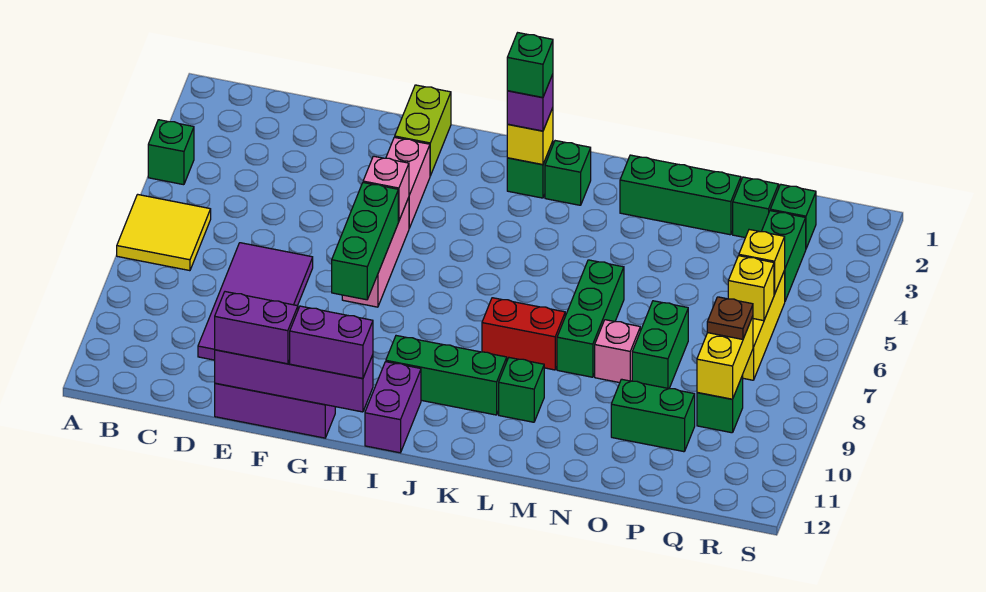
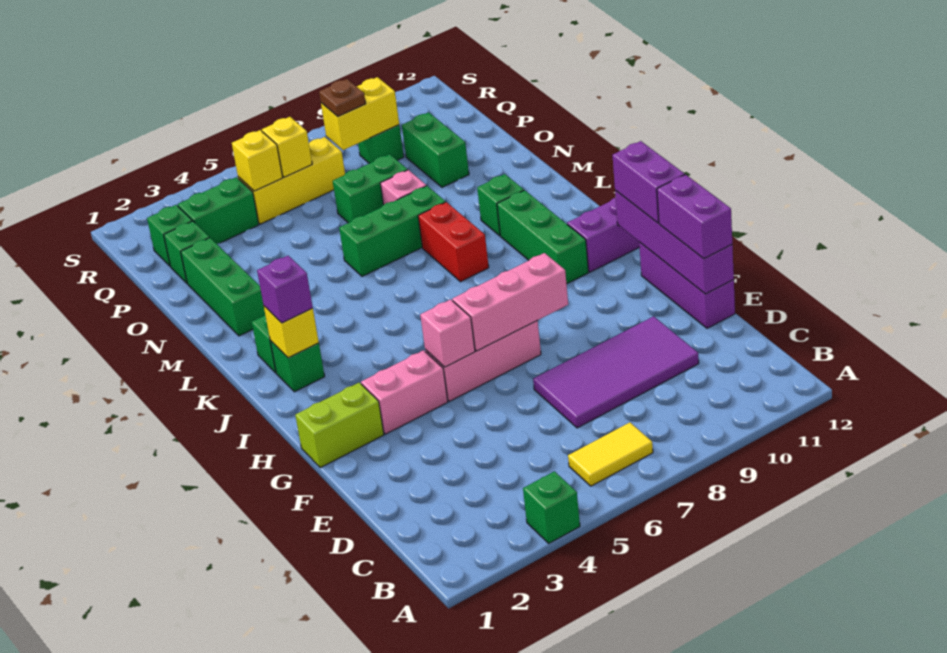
yellow 2x2 tile [117,194,211,271] -> yellow 1x2 tile [568,422,653,486]
green 1x3 brick [332,183,398,300] -> pink 1x3 brick [452,253,568,351]
green 1x1 brick [507,33,553,98] -> none

